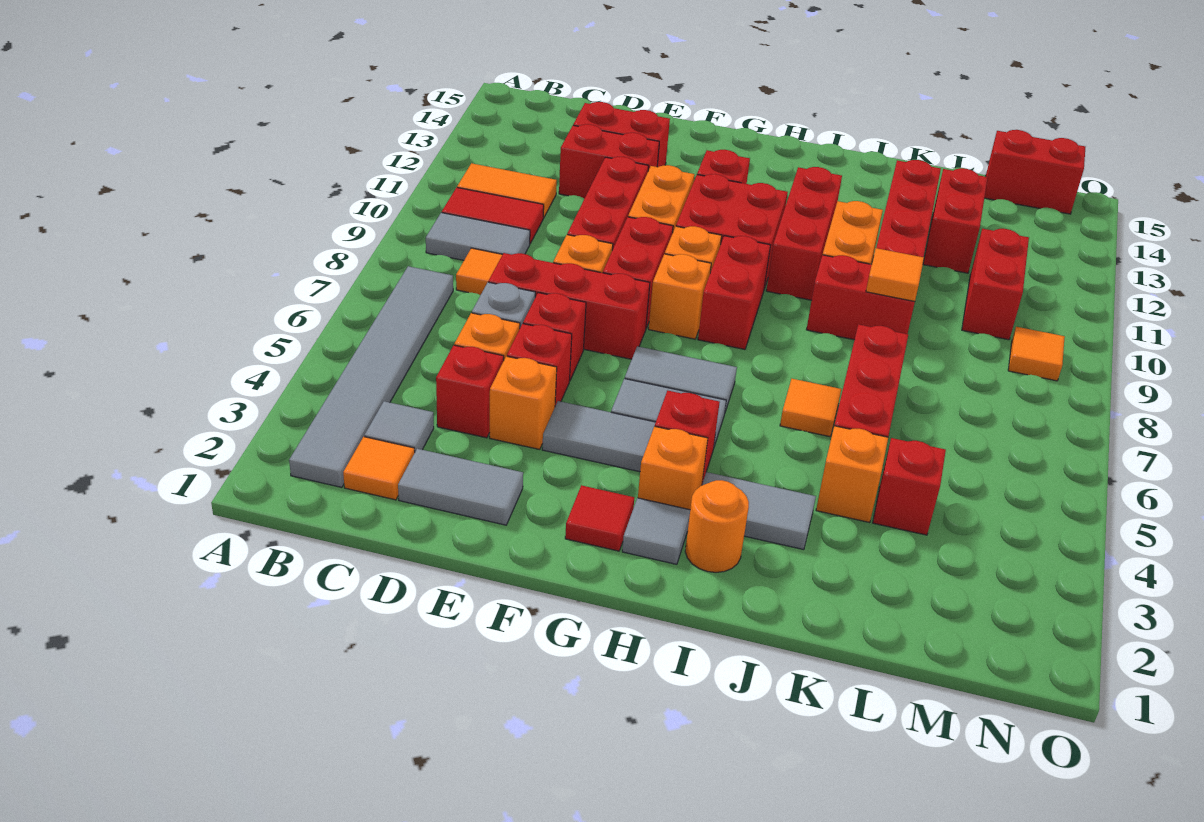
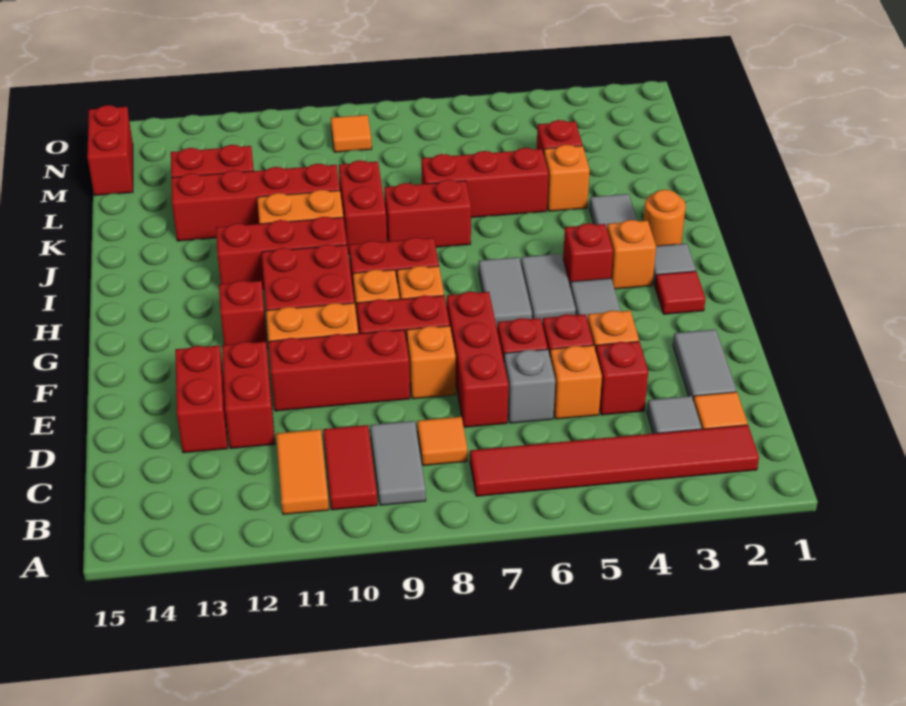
grey 1x6 tile [289,266,453,487] -> red 1x6 tile [470,425,759,496]
orange 1x1 tile [780,379,841,437] -> none
orange 1x1 tile [866,248,924,301] -> none
red 1x2 brick [962,229,1029,340] -> red 1x2 brick moved to [384,180,471,247]

